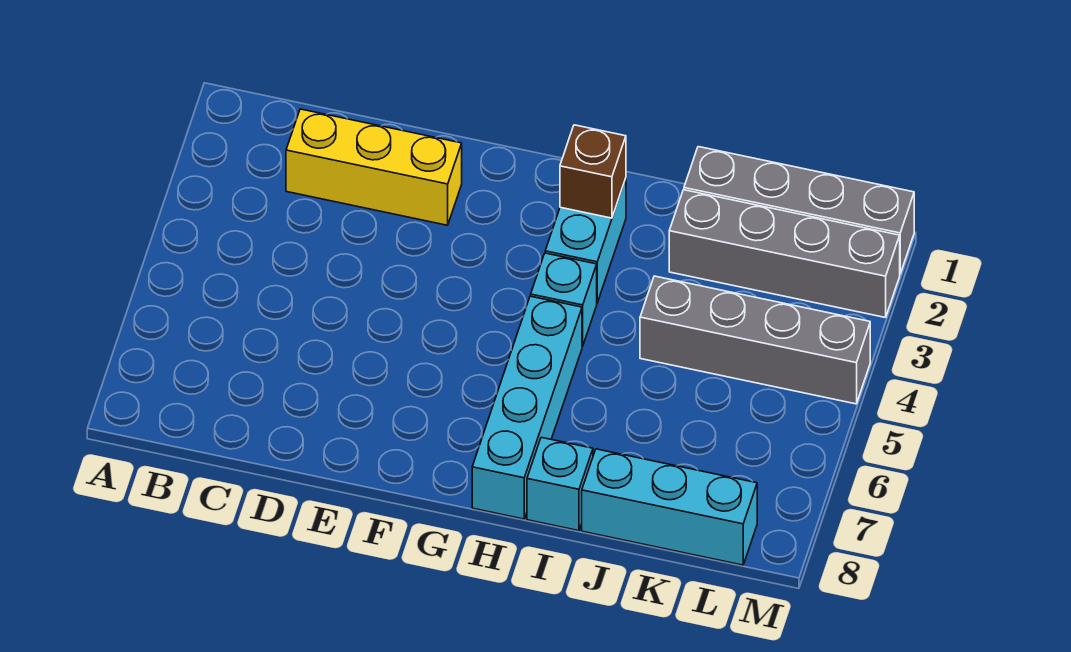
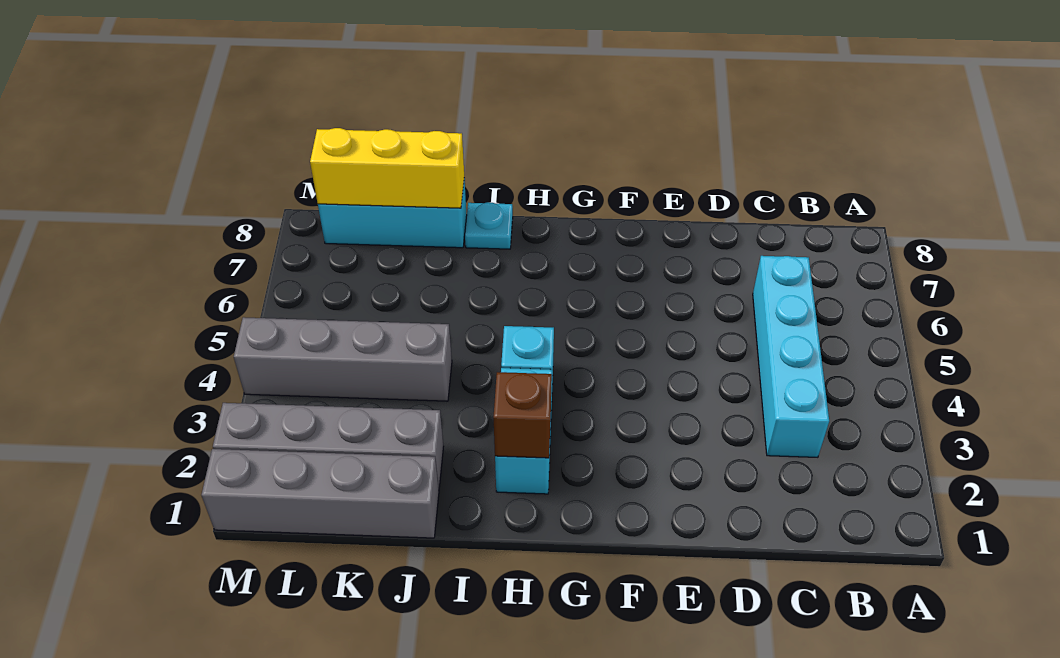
yellow 1x3 brick [286,109,462,225] -> yellow 1x3 brick moved to [310,128,464,208]
cyan 1x4 brick [472,296,582,519] -> cyan 1x4 brick moved to [753,256,829,457]
cyan 1x1 brick [527,437,593,531] -> cyan 1x1 plate [465,202,513,249]

